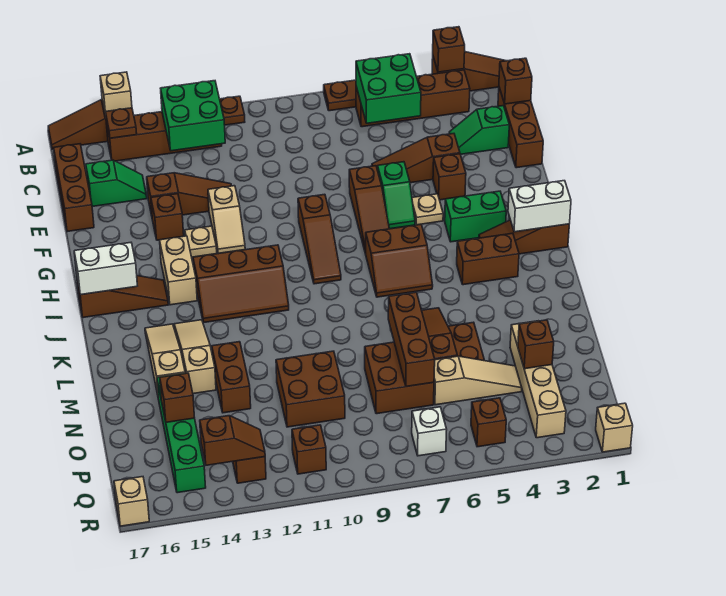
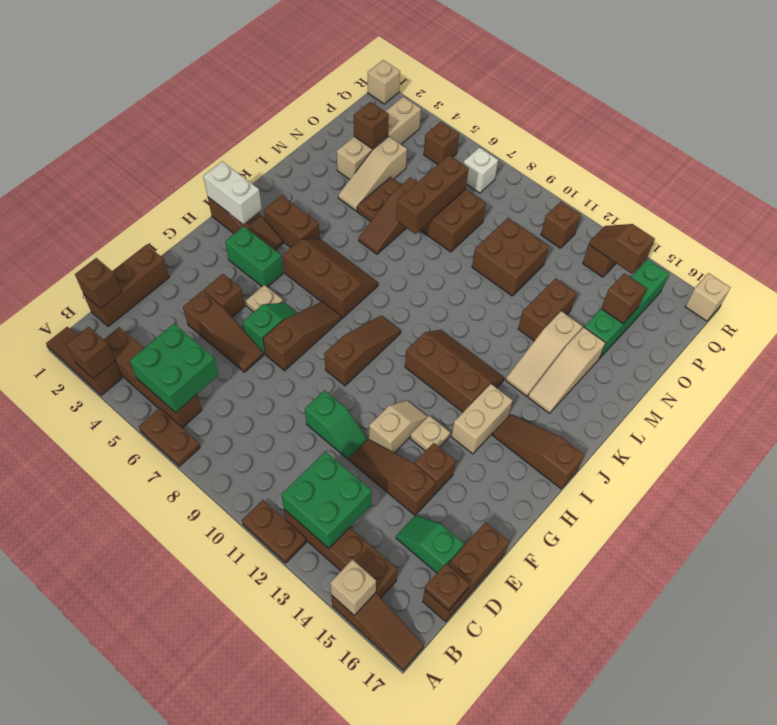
brown 1x1 plate [105,108,137,138] -> brown 1x1 plate moved to [425,564,470,611]
green 1x2 slope [449,106,509,154] -> green 1x2 slope moved to [305,390,367,459]
brown 2x2 slope [366,224,433,297] -> brown 2x3 slope [283,239,378,318]
white 1x2 brick [74,243,137,295] -> none
tan 1x3 slope [434,356,522,405] -> tan 1x3 slope turned to [338,137,407,211]

